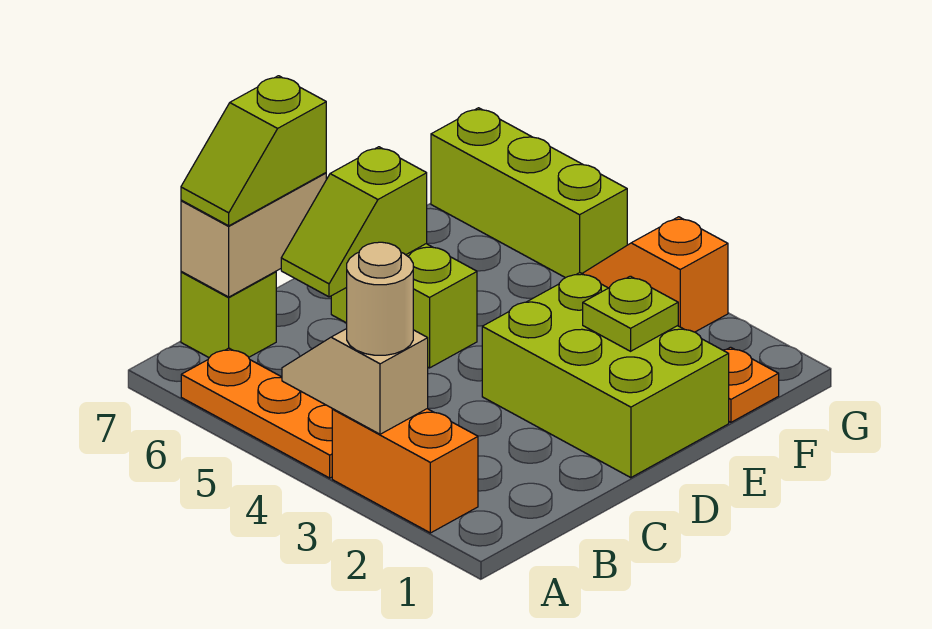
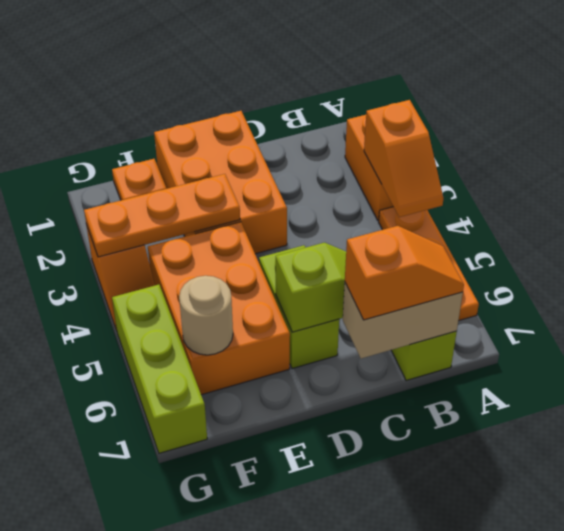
tan 1x2 slope [282,329,428,434] -> orange 1x2 slope [364,100,443,217]
tan 1x1 round brick [347,242,413,355] -> tan 1x1 round brick moved to [179,276,233,355]
lime 1x2 slope [181,76,326,226] -> orange 1x2 slope [345,226,464,320]
lime 2x3 brick [482,273,729,478] -> orange 2x3 brick [154,111,287,254]
lime 1x1 plate [583,276,678,351] -> none
none -> orange 1x3 plate [84,174,240,257]
none -> orange 2x3 brick [148,222,290,395]

